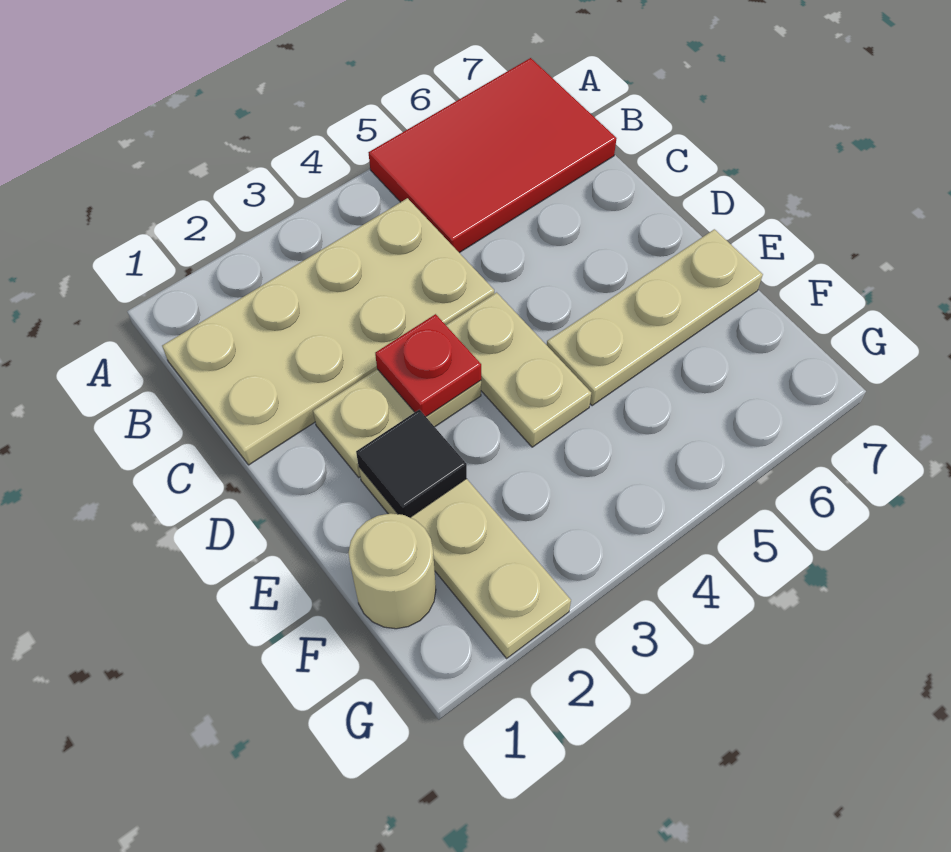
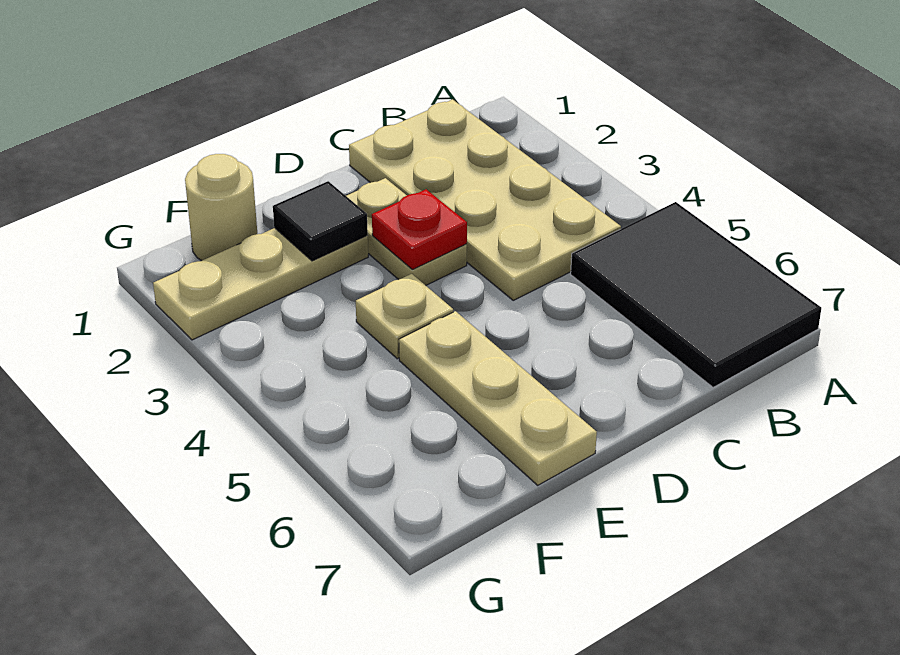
red 2x3 tile [369,58,617,253] -> black 2x3 tile [571,202,821,387]
tan 1x2 plate [446,293,591,447] -> tan 1x1 plate [356,274,453,359]

